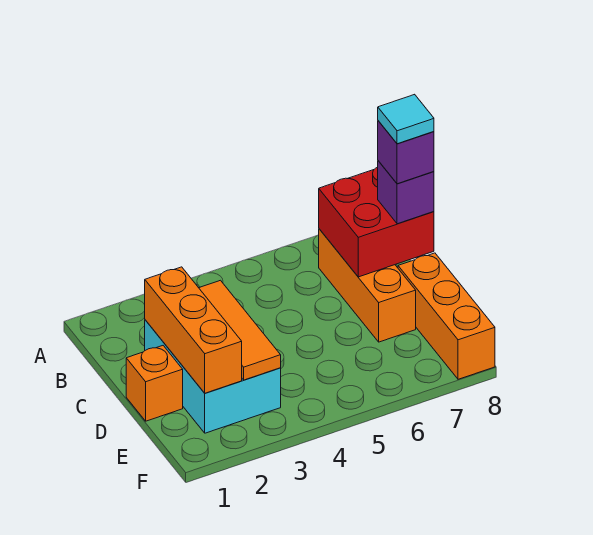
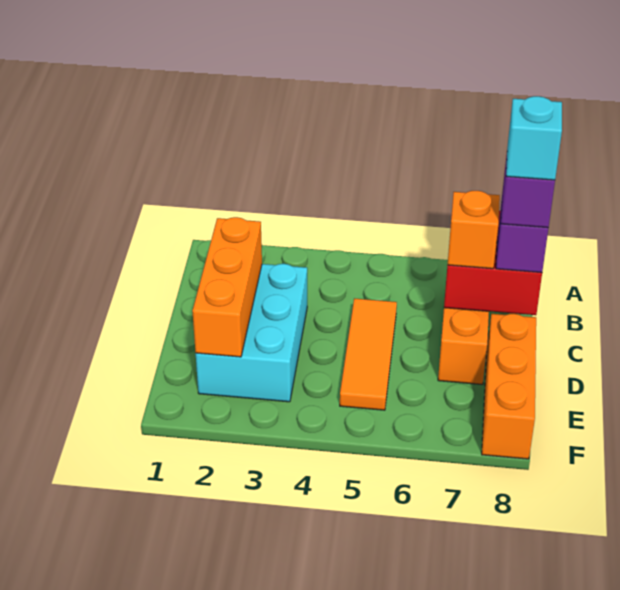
orange 1x3 tile [199,280,281,380] -> orange 1x3 tile moved to [340,298,397,410]
cyan 1x1 tile [378,94,434,144] -> cyan 1x1 brick [506,96,562,180]
orange 1x1 brick [126,346,183,421] -> orange 1x1 brick moved to [448,191,500,269]

